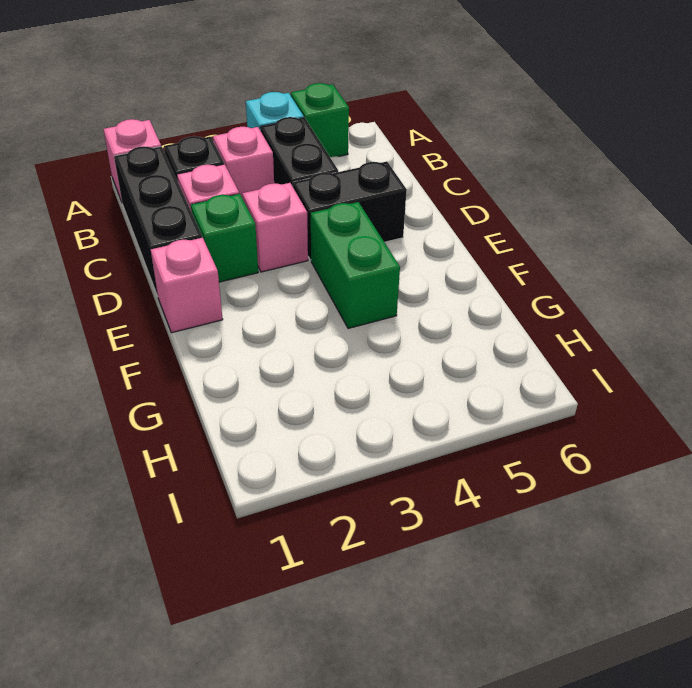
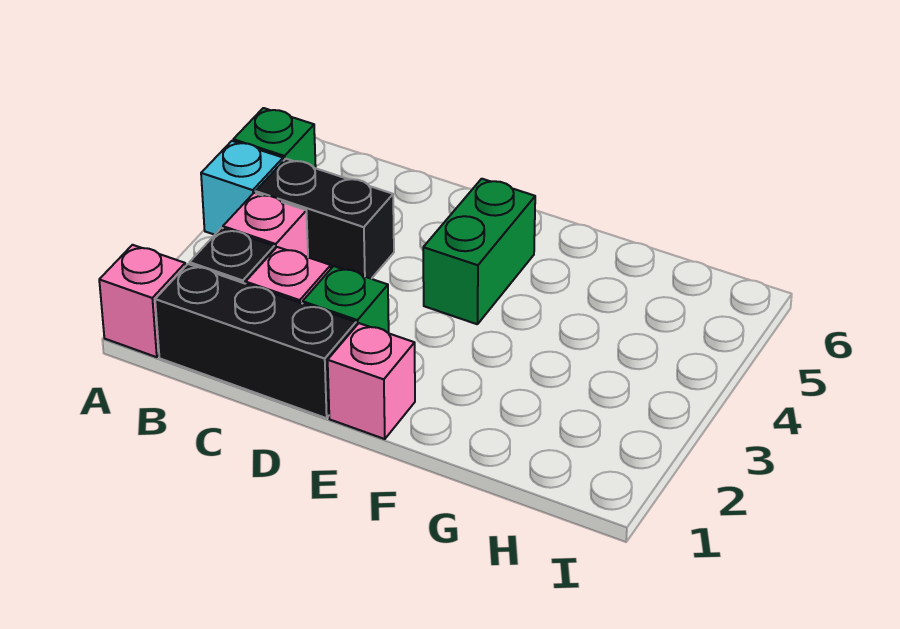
pink 1x1 brick [242,183,308,272] -> none
black 1x2 brick [293,162,407,260] -> none
green 1x2 brick [311,202,400,329] -> green 1x2 brick turned to [423,179,535,324]

